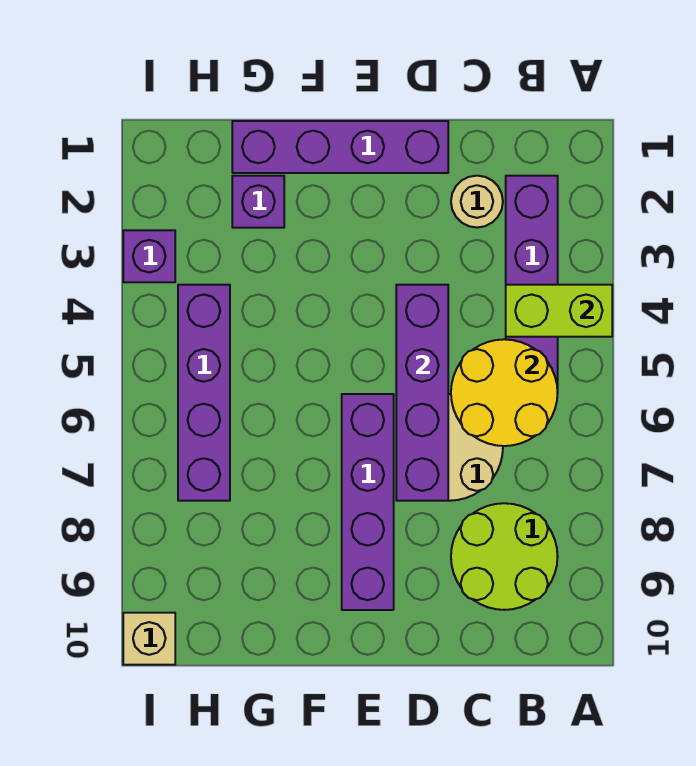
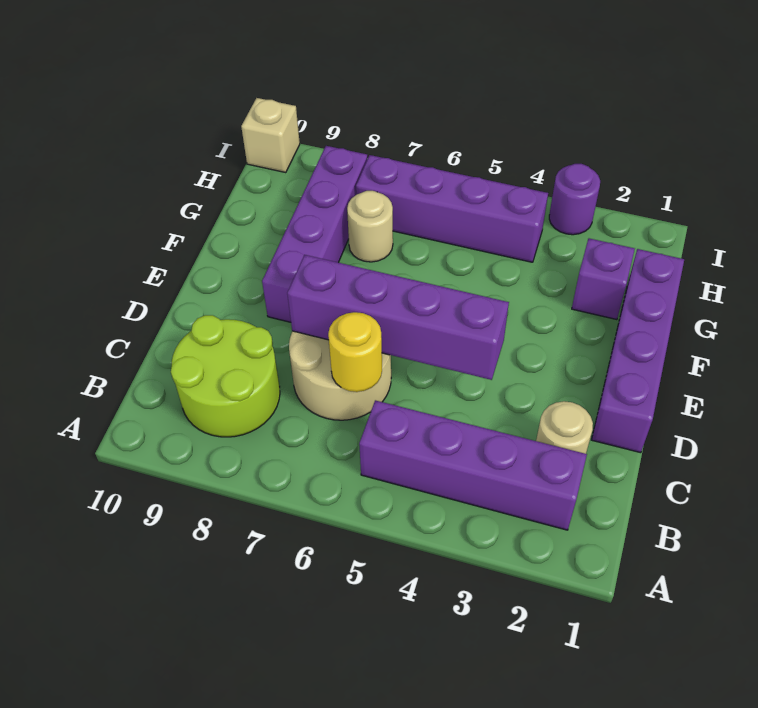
lime 1x2 brick [506,285,612,337] -> none
yellow 2x2 round brick [451,339,558,446] -> yellow 1x1 round brick [328,312,382,392]
purple 1x4 brick [342,394,394,610] -> purple 1x4 brick turned to [262,146,367,322]
none -> tan 1x1 round brick [347,191,393,262]
purple 1x1 brick [123,230,175,282] -> purple 1x1 round brick [549,164,600,235]

